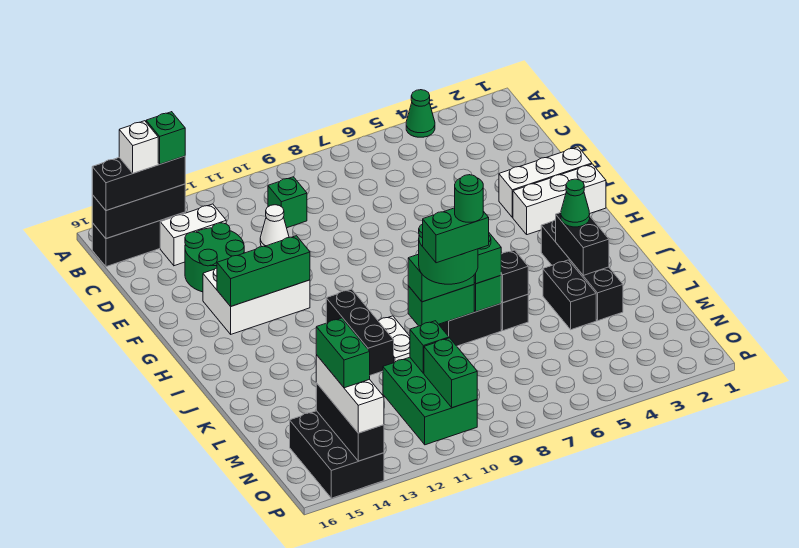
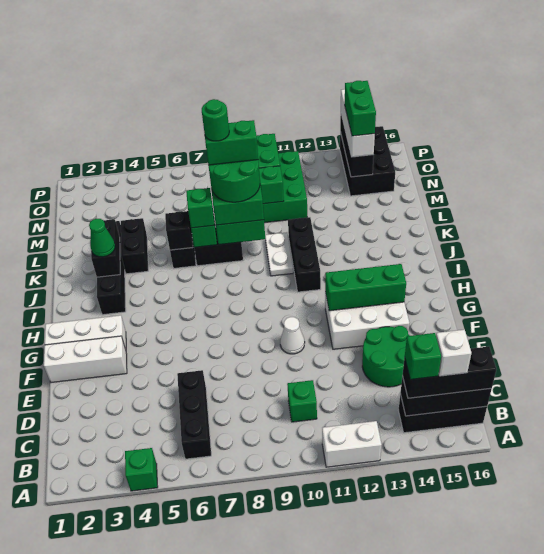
green 1x1 cone [406,90,435,137] -> green 1x1 brick [125,448,158,491]
none -> black 1x3 brick [177,370,211,459]
white 1x2 brick [160,204,226,266] -> white 1x2 brick moved to [322,421,382,467]
white 1x1 cone [260,205,289,247] -> white 1x1 cone moved to [280,317,305,354]

